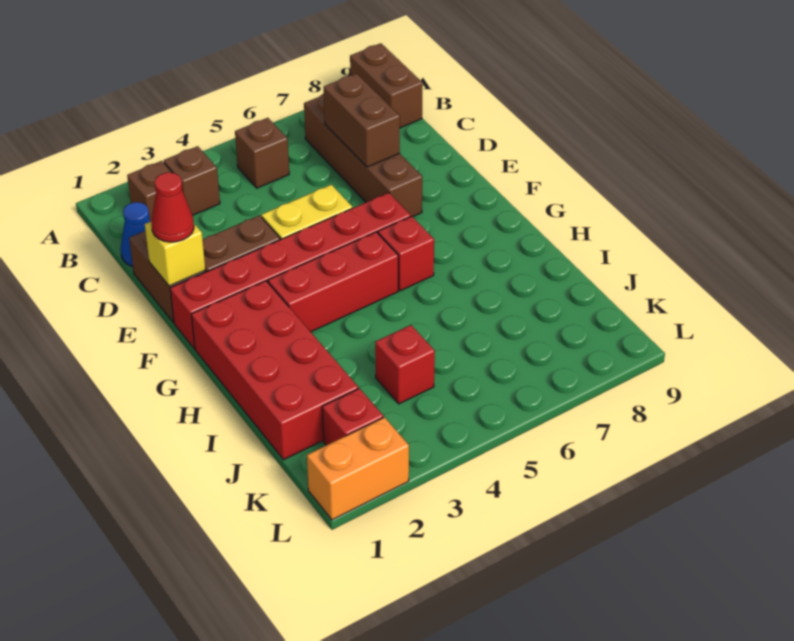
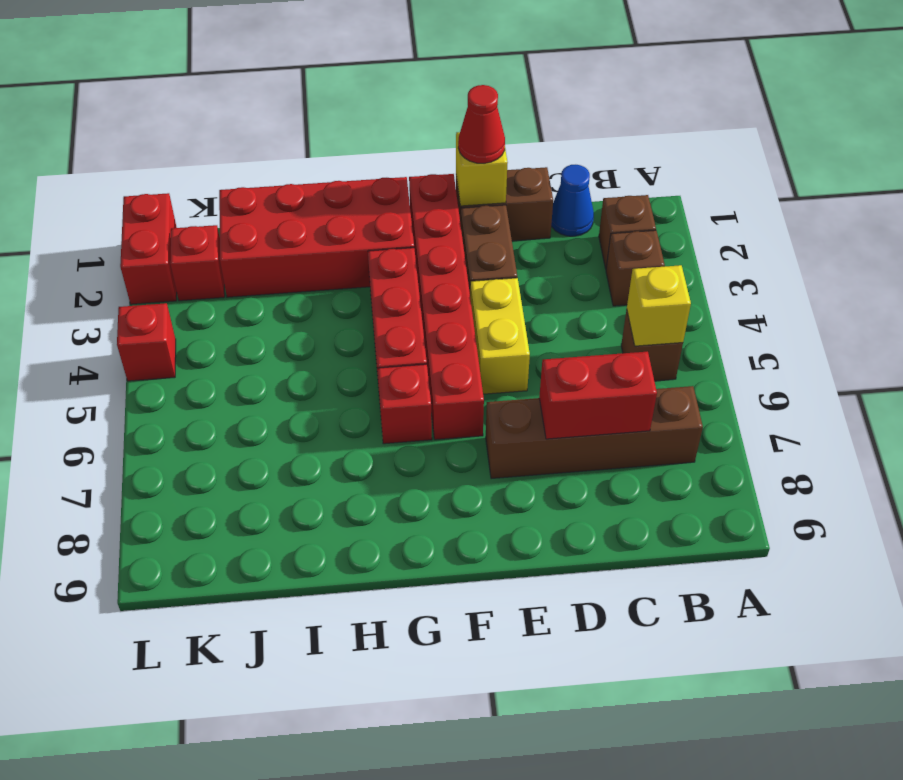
brown 1x2 brick [350,43,423,128] -> none
none -> yellow 1x1 brick [627,265,691,346]
brown 1x2 brick [324,73,400,167] -> red 1x2 brick [539,352,657,439]
red 1x1 brick [375,325,435,404] -> red 1x1 brick moved to [117,303,176,381]
orange 1x2 brick [307,417,409,520] -> red 1x2 brick [120,193,177,304]

